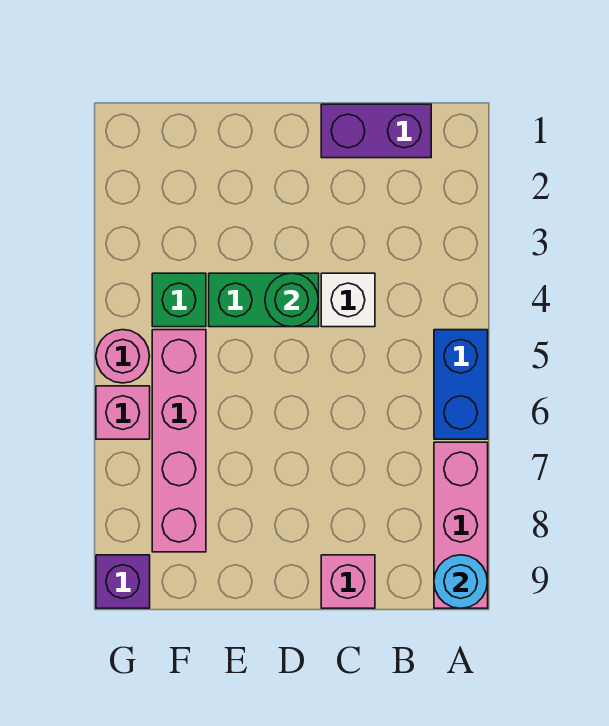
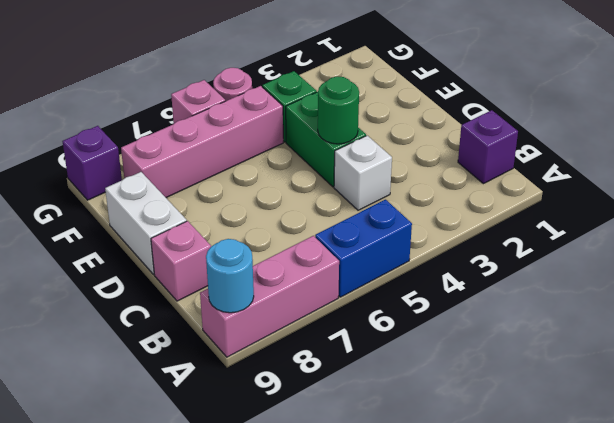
purple 1x2 brick [321,104,431,158] -> purple 1x1 brick [458,110,518,184]
none -> white 1x2 brick [105,172,187,274]

